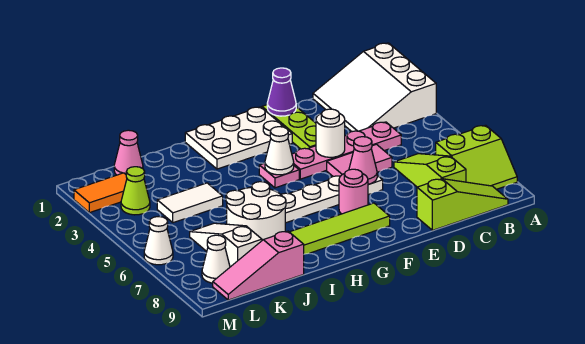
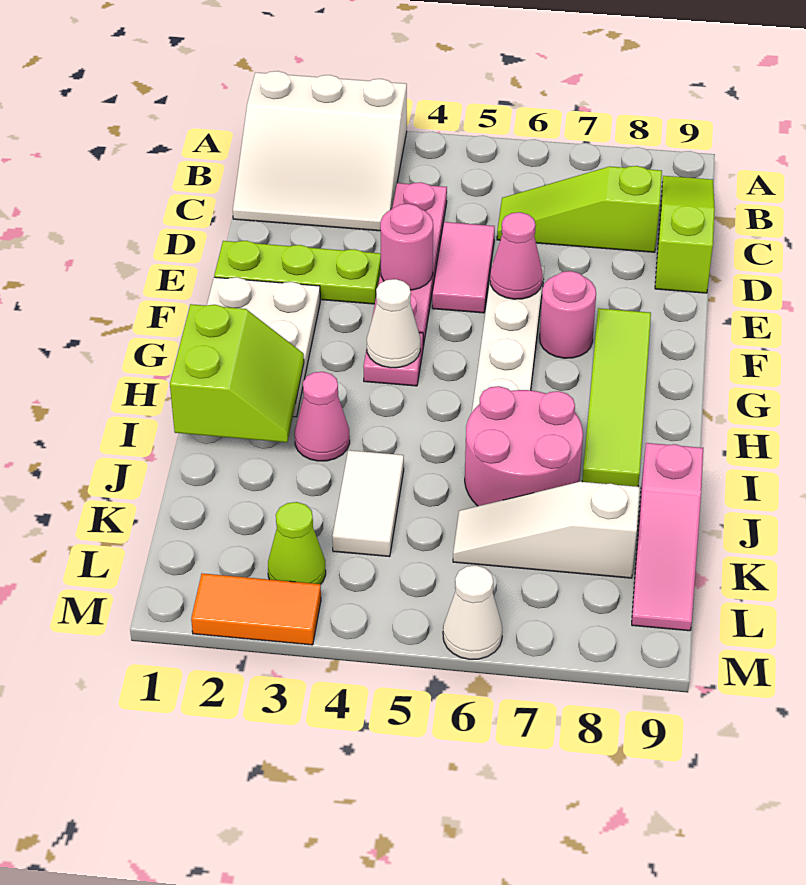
lime 2x2 slope [436,125,517,189] -> lime 2x2 slope moved to [170,304,304,442]
purple 1x1 cone [267,68,296,116] -> none
white 1x1 round brick [316,109,345,157] -> pink 1x1 round brick [380,204,433,290]
white 2x2 round brick [226,182,286,240] -> pink 2x2 round brick [465,386,583,506]
pink 1x1 cone [114,130,143,175] -> pink 1x1 cone moved to [295,372,350,461]
orange 1x2 tile [74,173,127,213] -> orange 1x2 tile turned to [191,573,321,645]
white 1x1 cone [202,235,230,283] -> none

